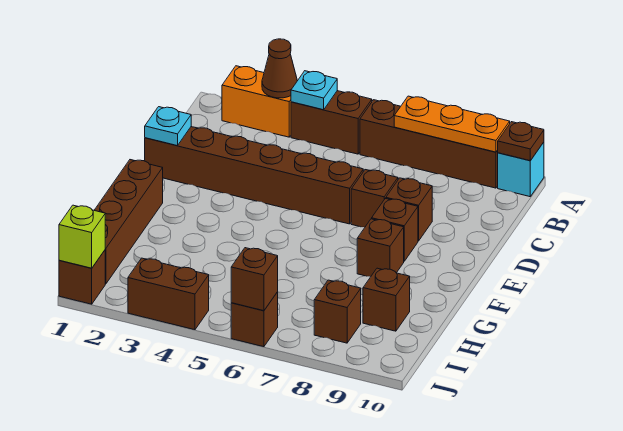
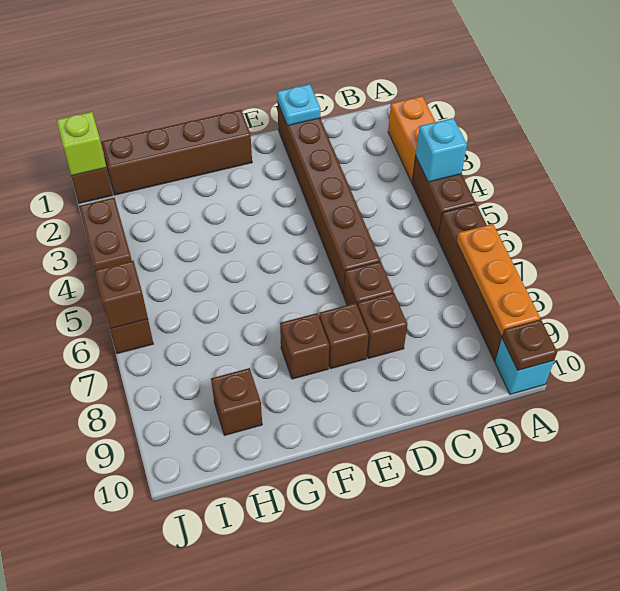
brown 1x1 cone [262,39,297,98] -> none
cyan 1x1 plate [291,71,337,110] -> cyan 1x1 brick [416,118,467,182]
brown 1x1 brick [314,280,361,343] -> none

